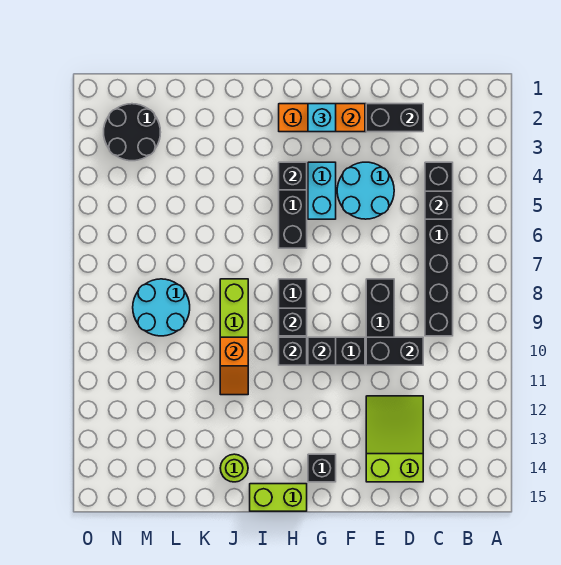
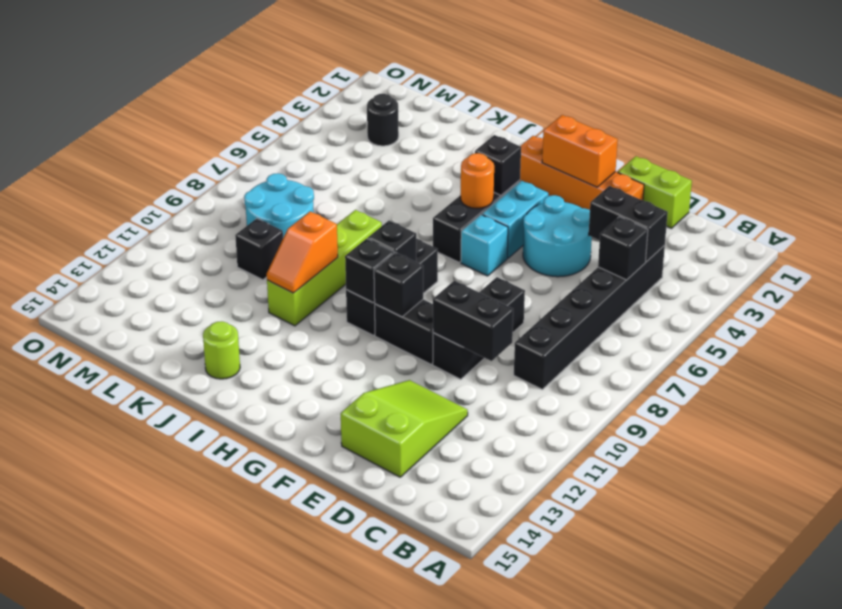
black 1x2 brick [366,104,423,132] -> black 1x2 brick moved to [589,186,668,262]
cyan 1x1 brick [308,104,336,132] -> cyan 1x1 brick moved to [461,215,508,276]
black 1x1 brick [308,454,336,482] -> black 1x1 brick moved to [235,218,283,280]
none -> orange 1x1 round brick [461,153,494,208]
lime 1x2 brick [250,484,307,511] -> lime 1x2 brick moved to [618,156,692,228]
black 2x2 round brick [104,104,161,161] -> black 1x1 round brick [367,94,399,146]

